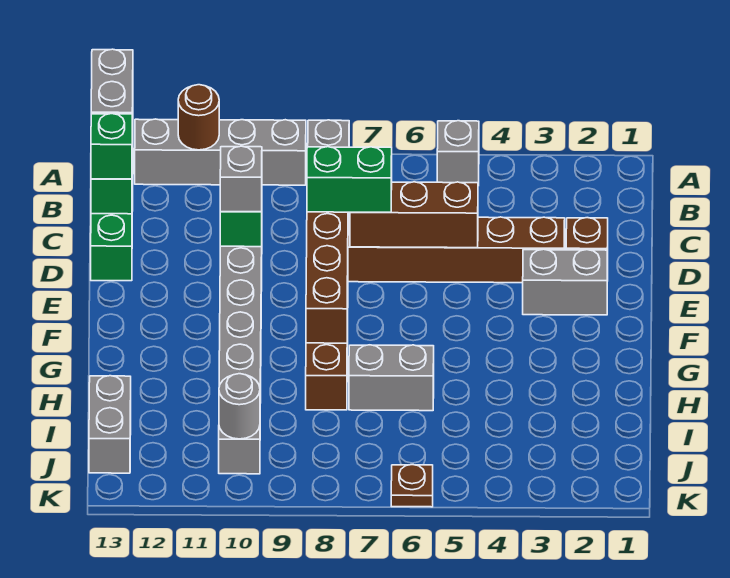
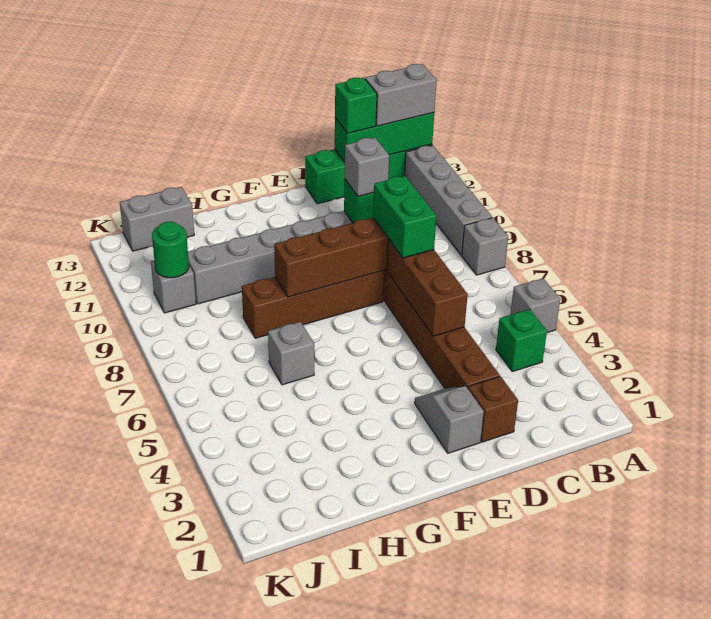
brown 1x1 round brick [178,85,219,150] -> none
none -> green 1x1 brick [496,309,547,372]
grey 1x2 brick [523,249,607,315] -> grey 1x2 slope [415,386,484,453]
grey 1x2 brick [349,345,434,411] -> grey 1x1 brick [268,322,314,385]
grey 1x1 round brick [219,374,260,439] -> green 1x1 round brick [152,221,189,278]
brown 1x1 plate [391,465,433,507] -> none

